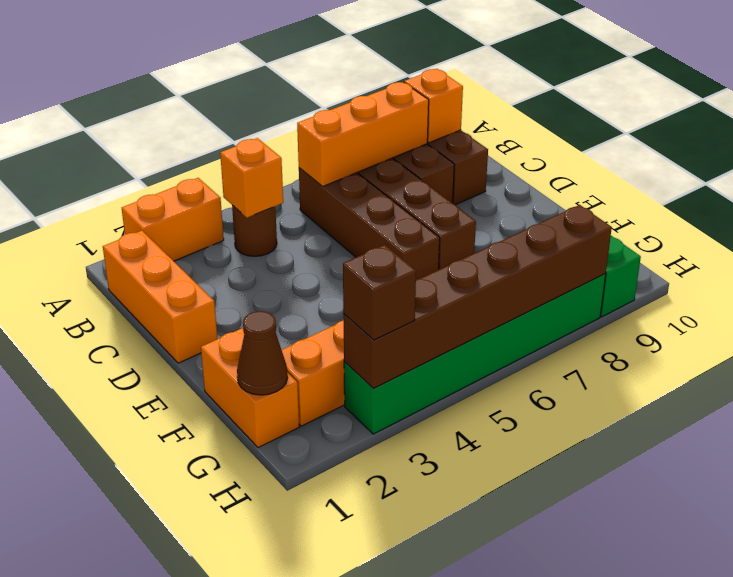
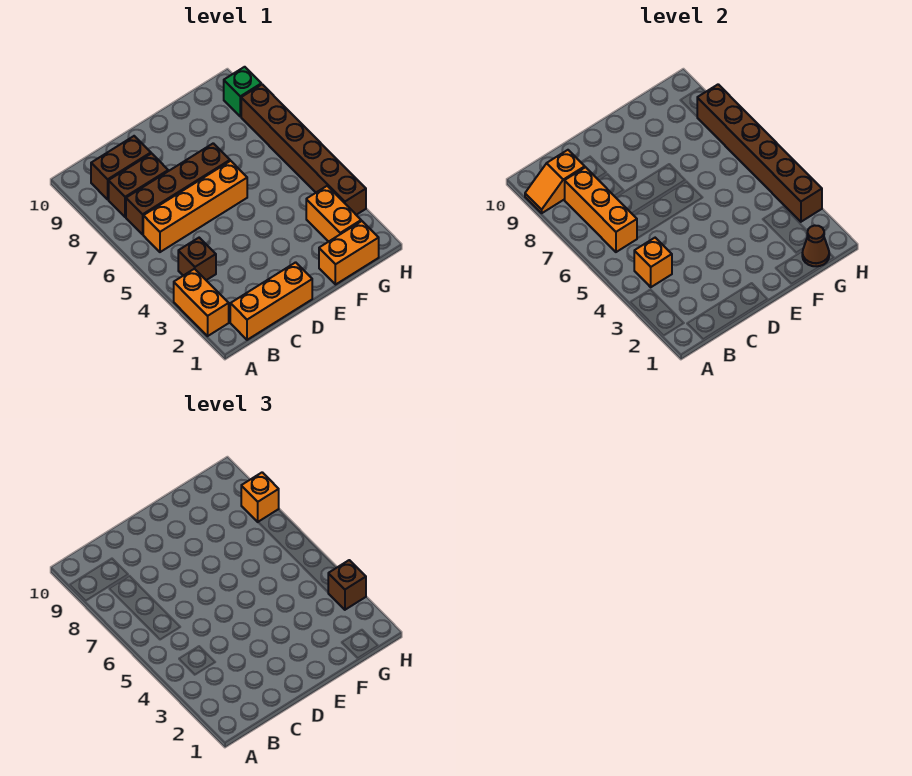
brown 1x1 round brick [232,205,277,256] -> brown 1x1 brick [178,238,216,280]
brown 1x4 brick [299,168,440,279] -> orange 1x4 brick [143,161,247,252]
green 1x6 brick [344,274,606,434] -> brown 1x6 brick [241,84,366,215]
none -> orange 1x1 brick [241,472,279,522]

